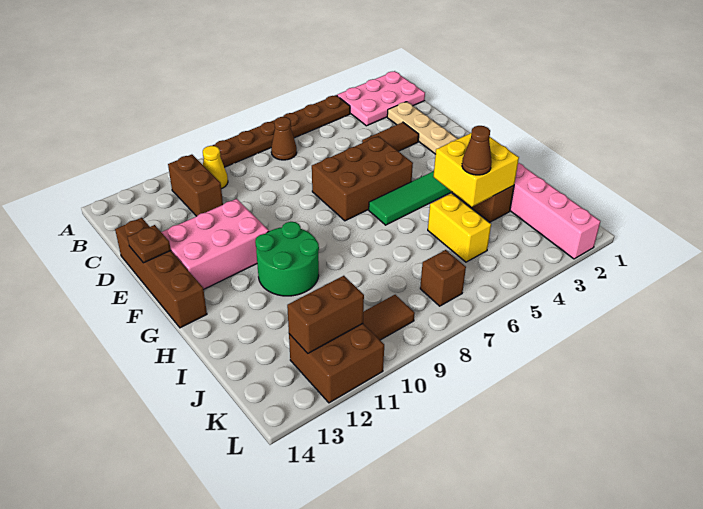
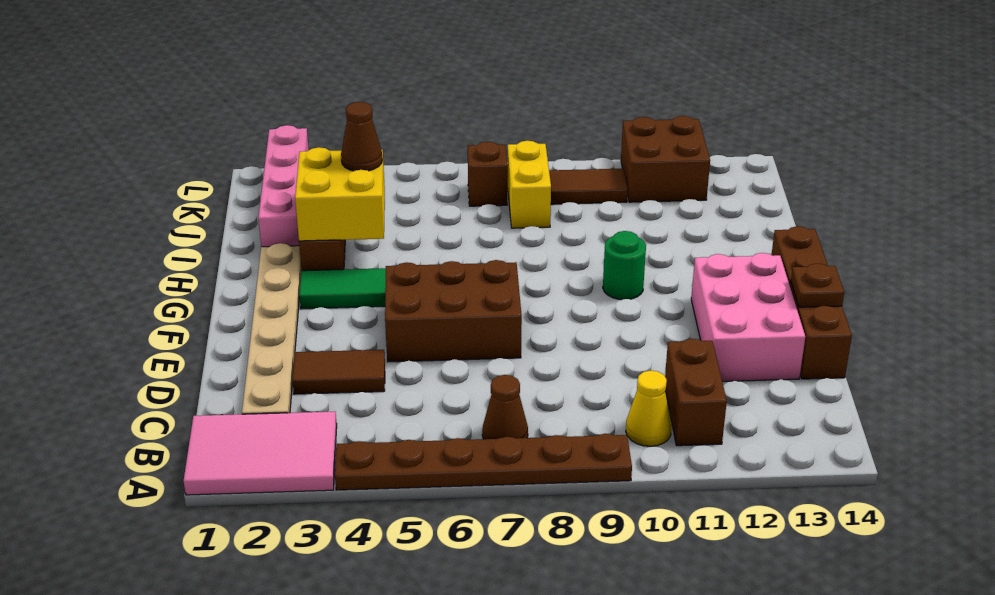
pink 2x3 plate [337,71,425,126] -> pink 2x3 tile [184,412,337,495]
pink 2x3 brick [161,199,269,289] -> pink 2x3 brick turned to [691,253,805,381]
green 2x2 round brick [255,222,319,296] -> green 1x1 round brick [603,231,646,300]
yellow 1x2 brick [428,193,491,262] -> yellow 1x2 brick moved to [507,141,551,228]
brown 1x2 brick [287,276,364,353] -> none

